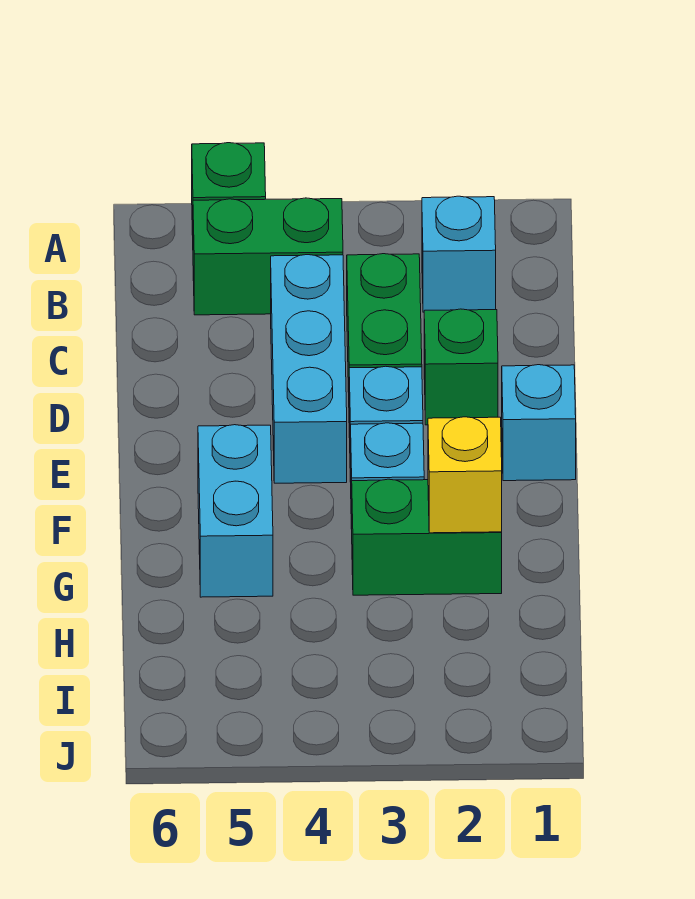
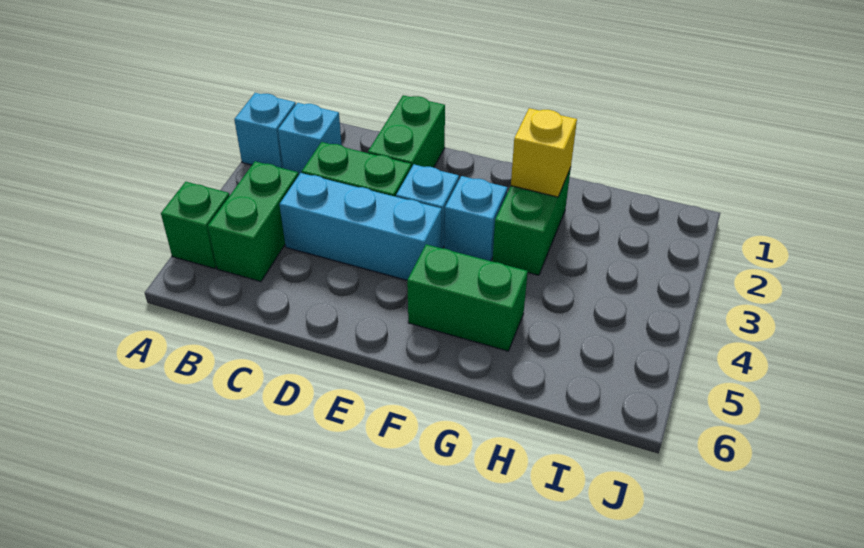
green 1x1 brick [424,309,498,425] -> green 1x2 brick [368,95,445,168]
cyan 1x1 brick [502,365,576,481] -> cyan 1x1 brick moved to [234,93,296,168]
cyan 1x2 brick [198,425,273,597] -> green 1x2 brick [407,244,528,351]

